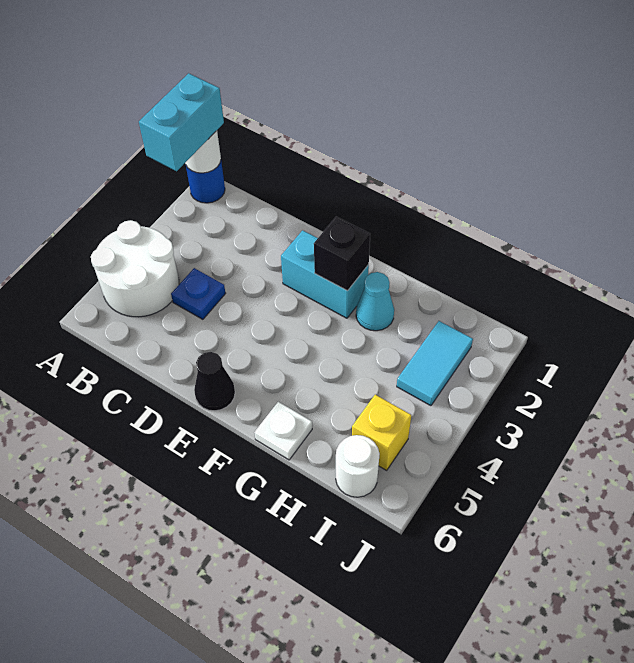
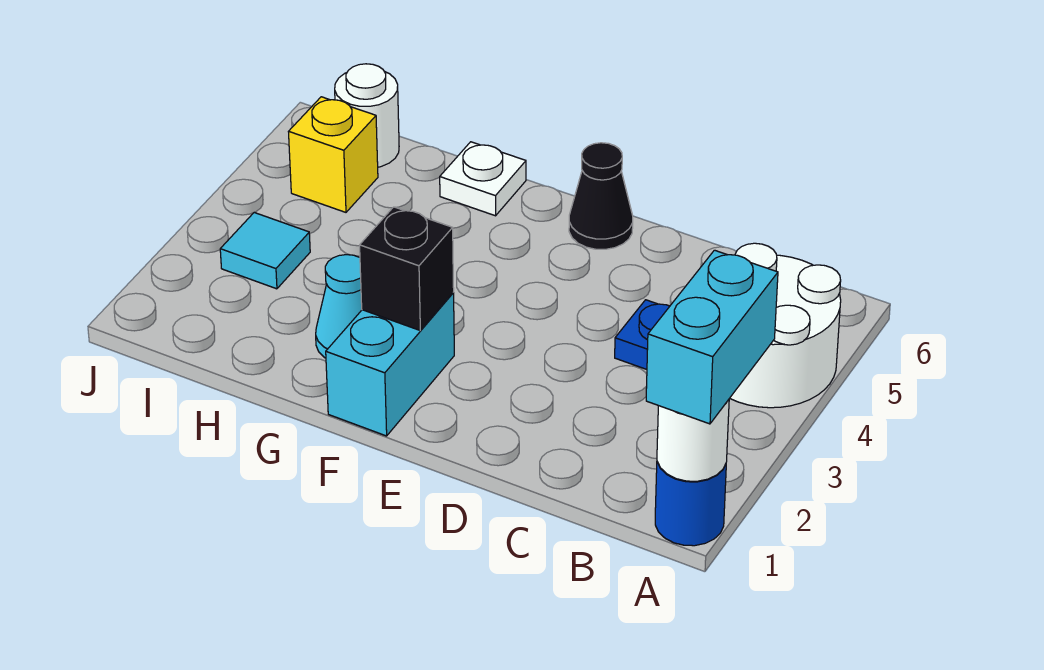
cyan 1x2 brick [281,230,369,318] -> cyan 1x2 brick turned to [326,293,454,436]
cyan 1x2 tile [397,321,473,406] -> cyan 1x1 tile [220,212,310,289]

